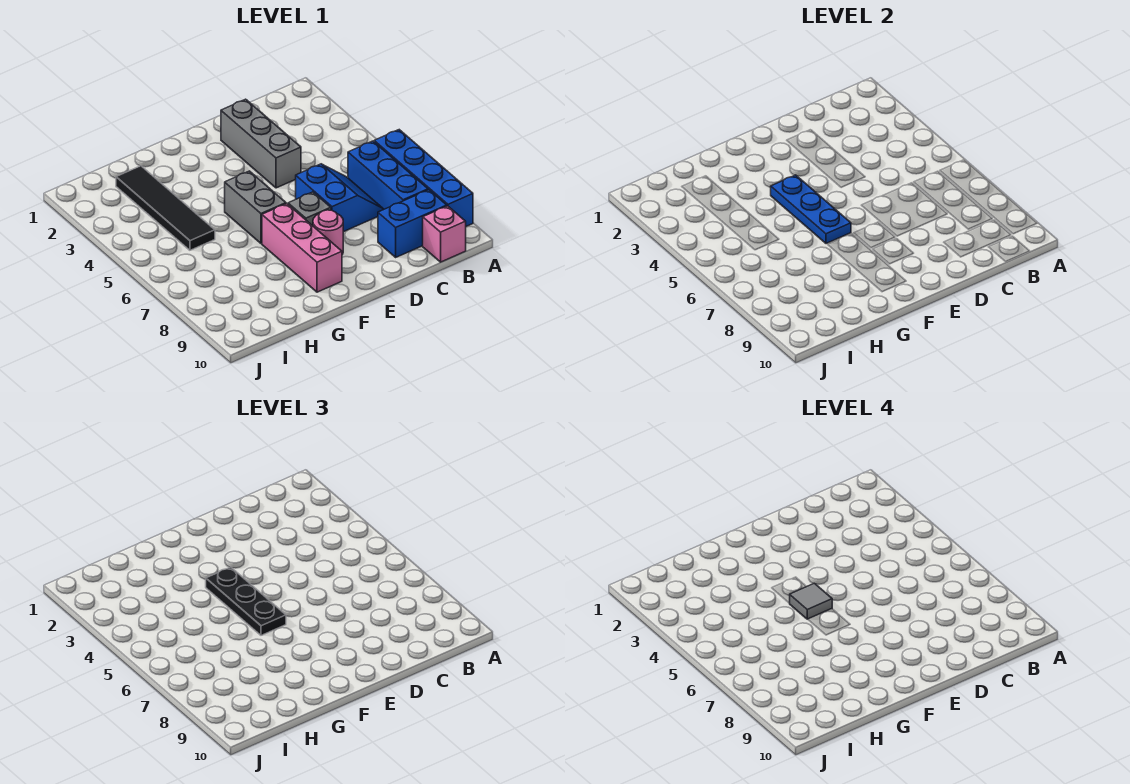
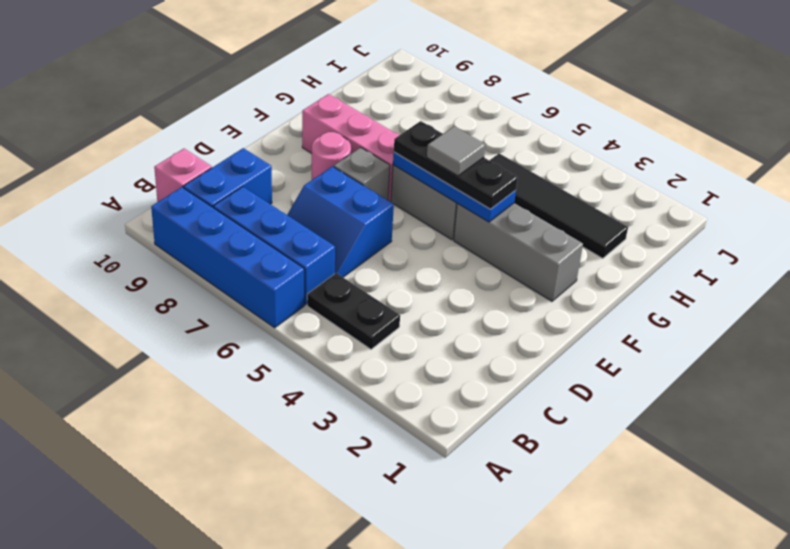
none -> black 1x2 plate [307,273,400,349]
grey 1x3 brick [221,99,301,188] -> grey 1x3 brick moved to [454,203,583,301]

